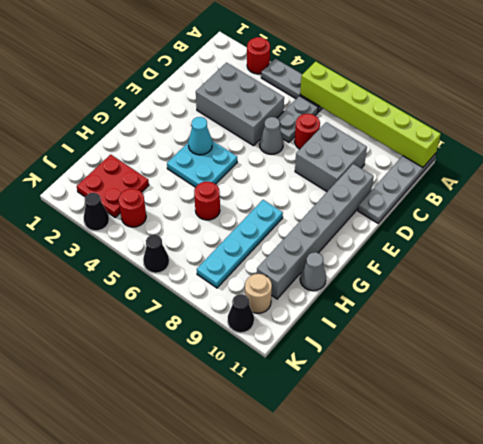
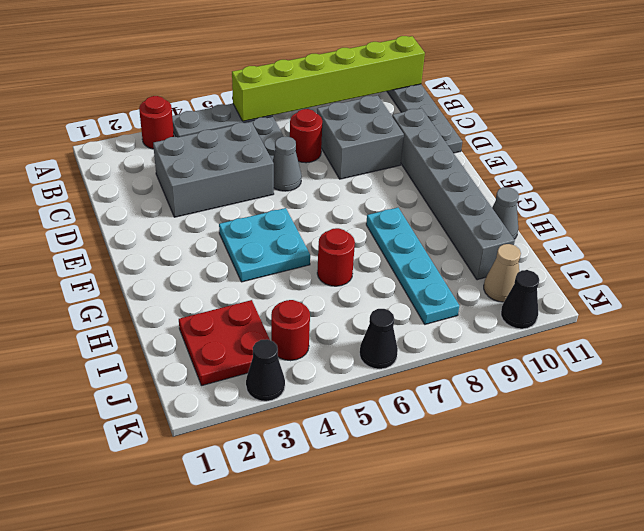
cyan 1x1 cone [188,117,212,155] -> none
tan 1x1 round brick [245,274,272,313] -> tan 1x1 cone [484,244,521,302]

